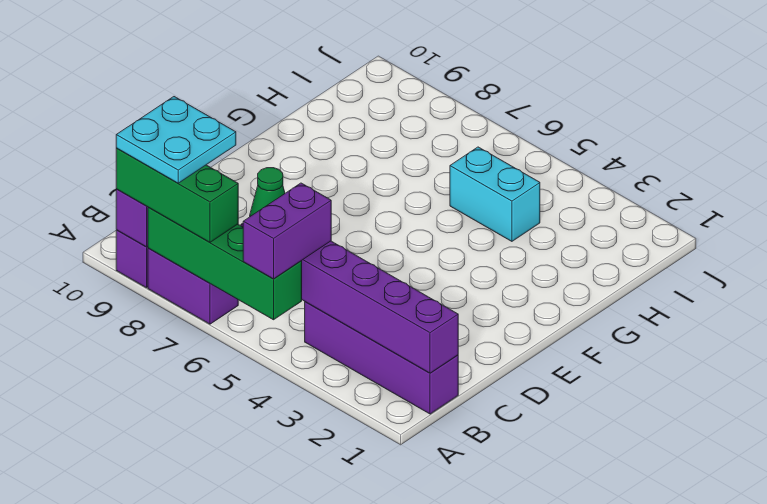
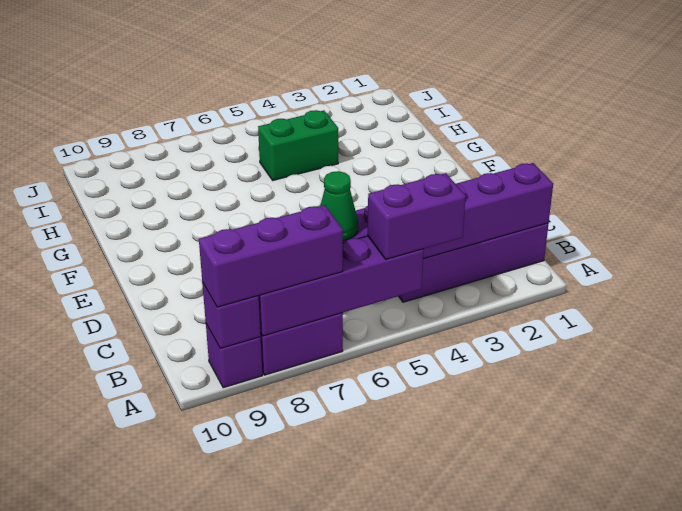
green 1x4 brick [148,207,302,320] -> purple 1x4 brick [259,236,423,336]
purple 1x2 brick [243,183,331,279] -> purple 1x2 brick turned to [368,173,466,259]
green 1x3 brick [116,148,238,242] -> purple 1x3 brick [199,205,343,307]
cyan 2x2 plate [116,97,236,183] -> none
cyan 1x2 brick [450,147,540,241] -> green 1x2 brick [258,110,338,180]

